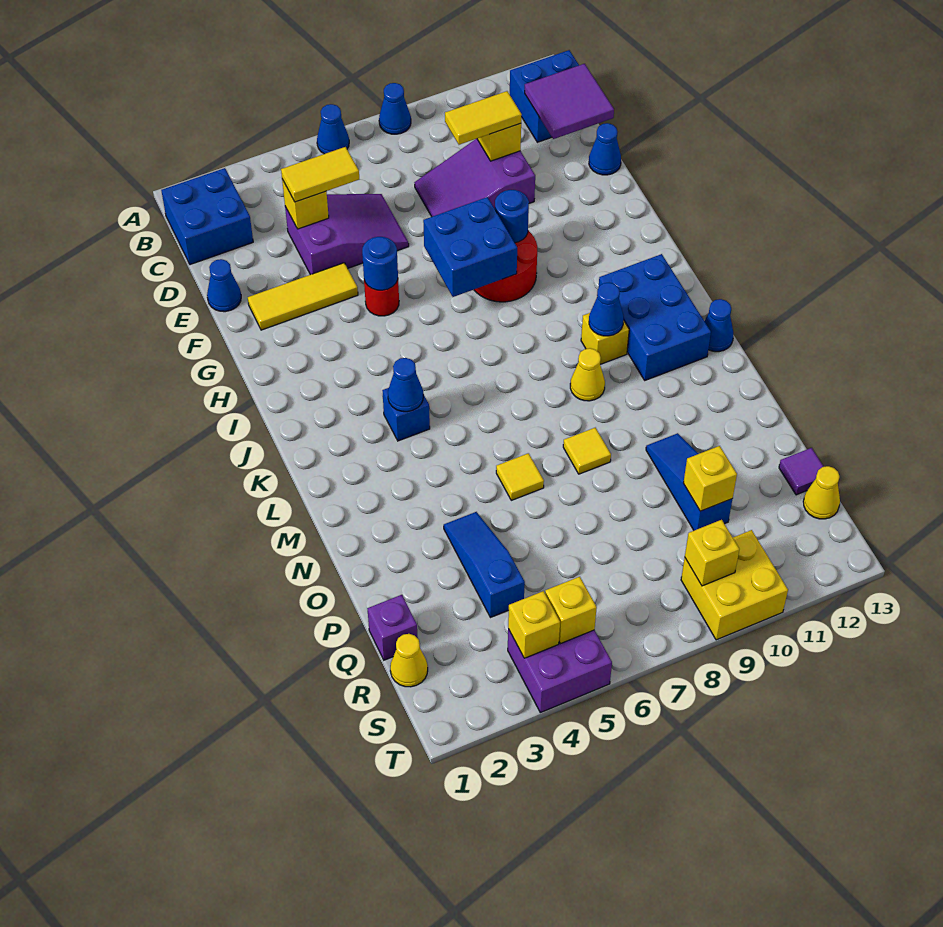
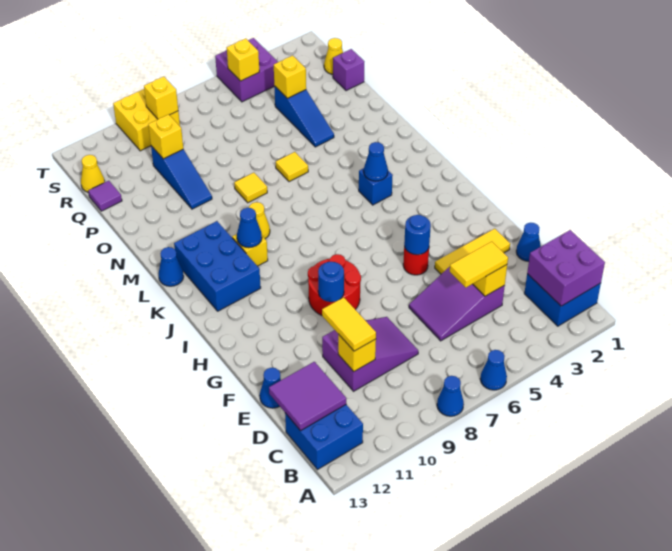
none -> purple 2x2 brick [527,230,605,306]
yellow 1x2 tile [445,91,522,145] -> yellow 1x2 tile turned to [322,297,376,351]
blue 2x2 brick [423,197,517,297] -> none
yellow 1x1 brick [508,591,560,658] -> yellow 1x1 brick moved to [274,56,306,98]

